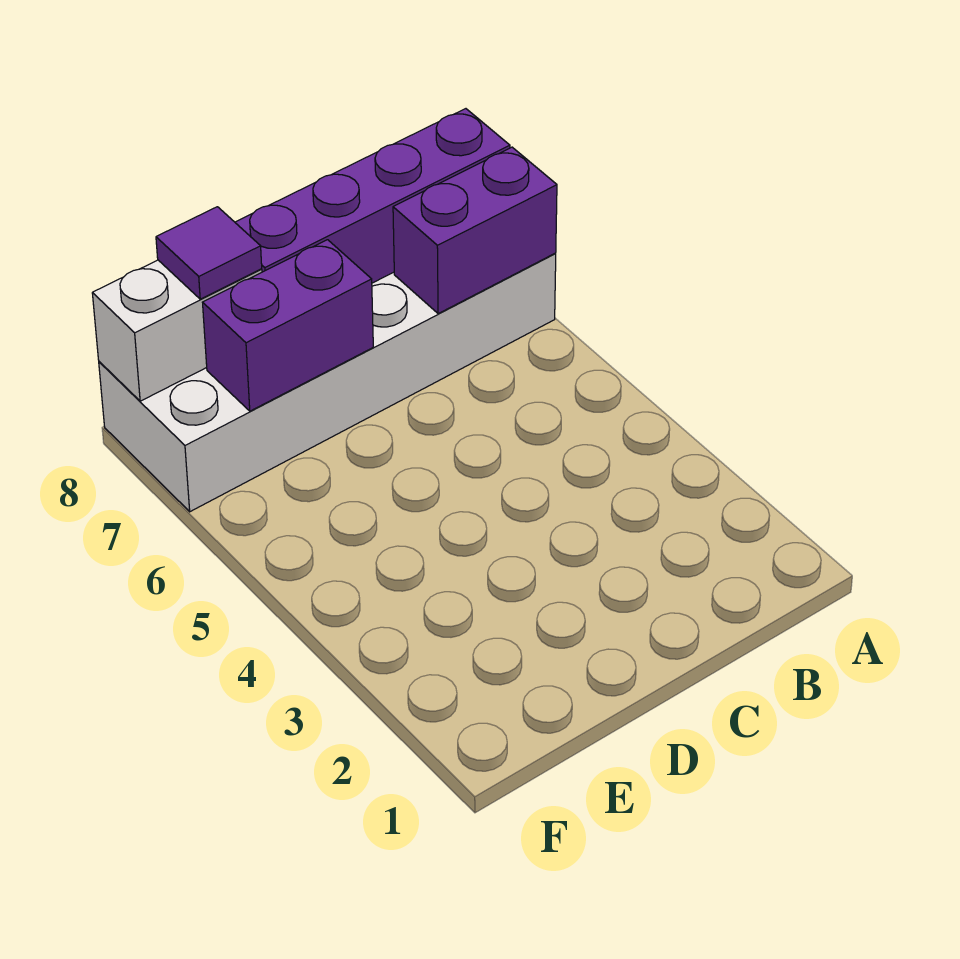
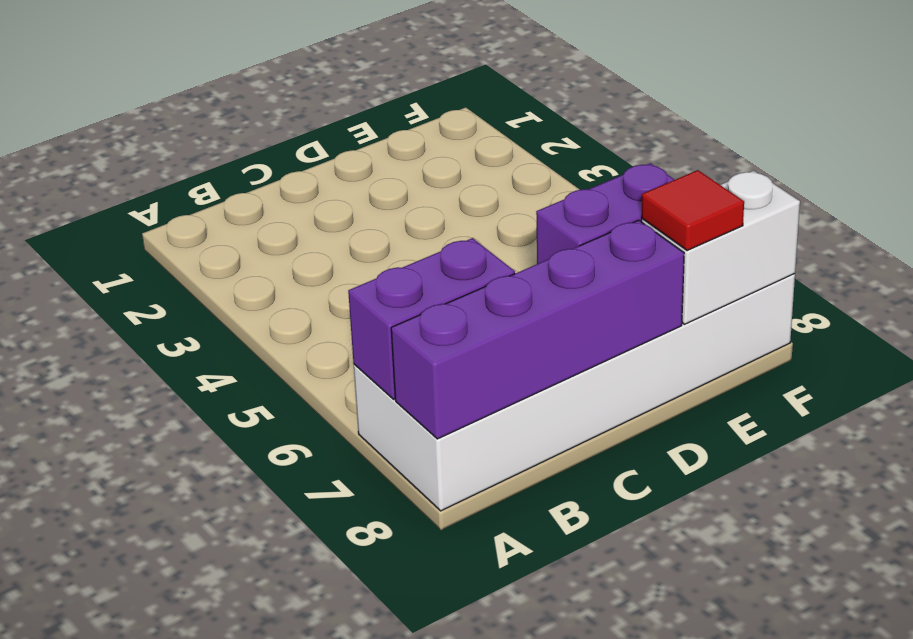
purple 1x1 tile [156,207,262,299] -> red 1x1 tile [642,170,744,251]

